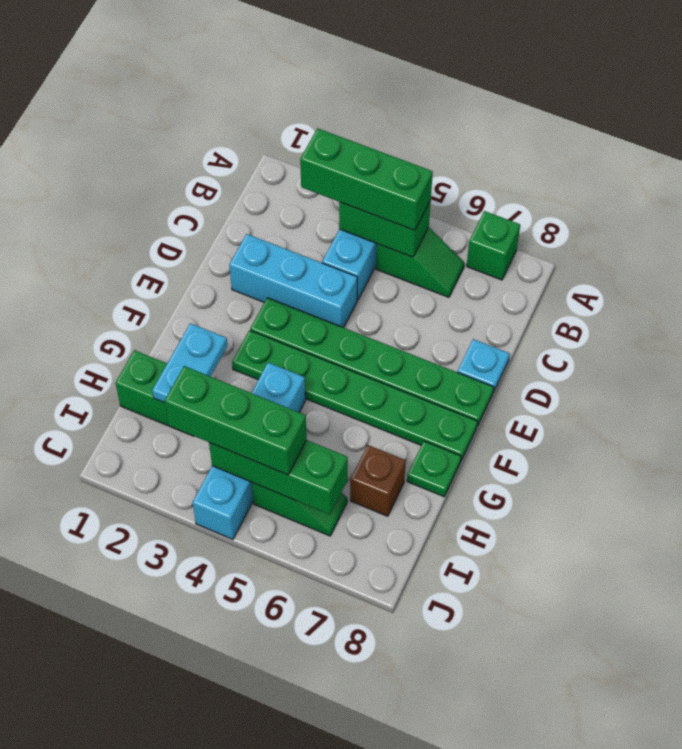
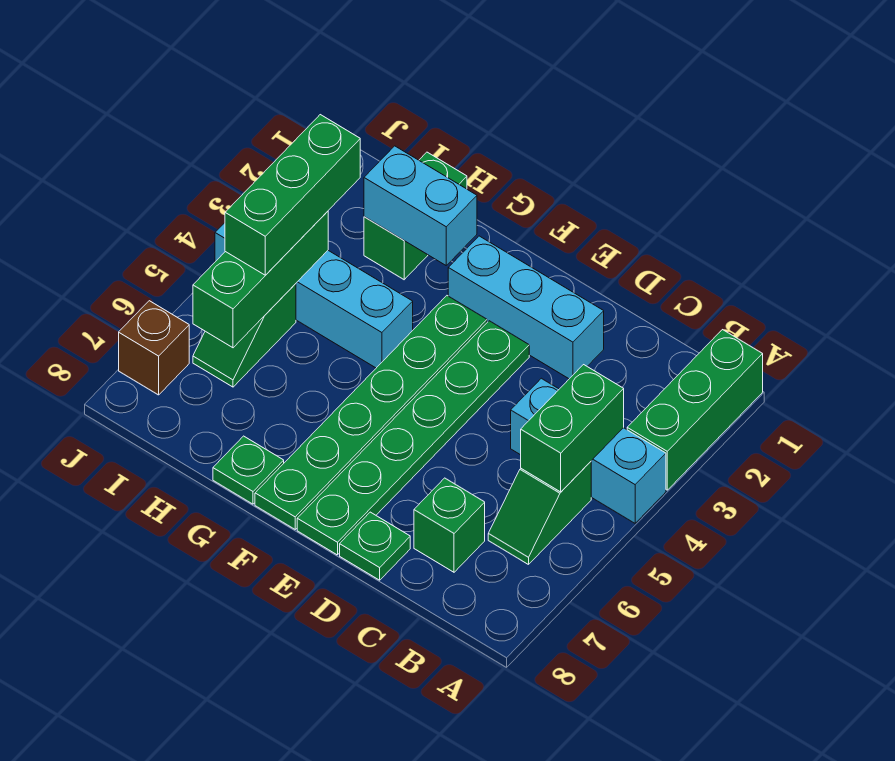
green 1x1 brick [467,211,520,280] -> green 1x1 brick moved to [414,478,485,572]
green 1x3 brick [300,128,433,230] -> green 1x3 brick moved to [627,330,763,490]
cyan 1x3 brick [229,234,357,328] -> cyan 1x3 brick turned to [448,236,604,379]
cyan 1x1 plate [457,339,510,393] -> green 1x1 plate [340,512,410,580]
cyan 1x2 plate [152,323,228,403] -> cyan 1x2 brick [364,146,477,265]
brown 1x1 brick [350,445,406,516] -> brown 1x1 brick moved to [119,301,189,395]

